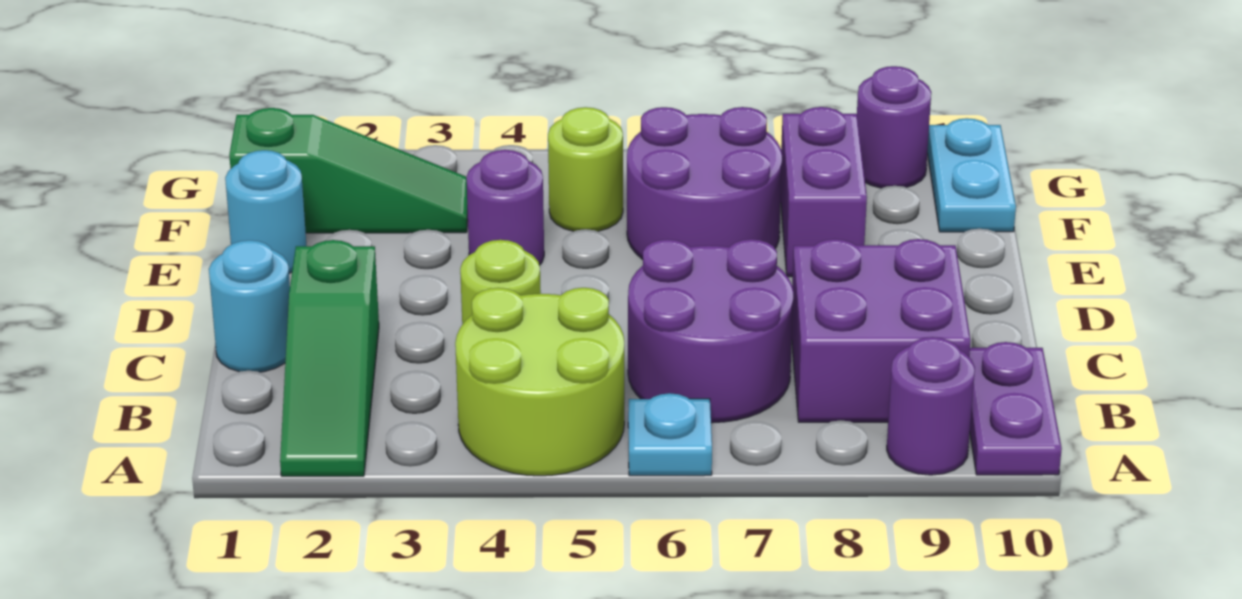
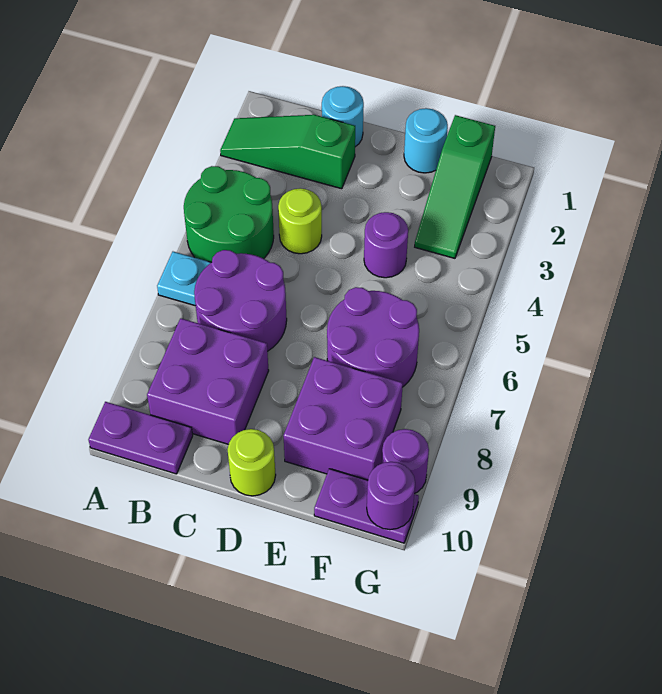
lime 2x2 round brick [455,288,624,476] -> green 2x2 round brick [184,166,274,262]
purple 1x1 round brick [887,337,975,475] -> purple 1x1 round brick moved to [367,462,415,530]
purple 1x2 brick [781,107,867,277] -> purple 2x2 brick [283,357,403,480]
lime 1x1 round brick [548,107,623,231] -> lime 1x1 round brick moved to [228,429,276,496]
cyan 1x2 plate [927,118,1016,232] -> purple 1x2 plate [314,469,419,543]

